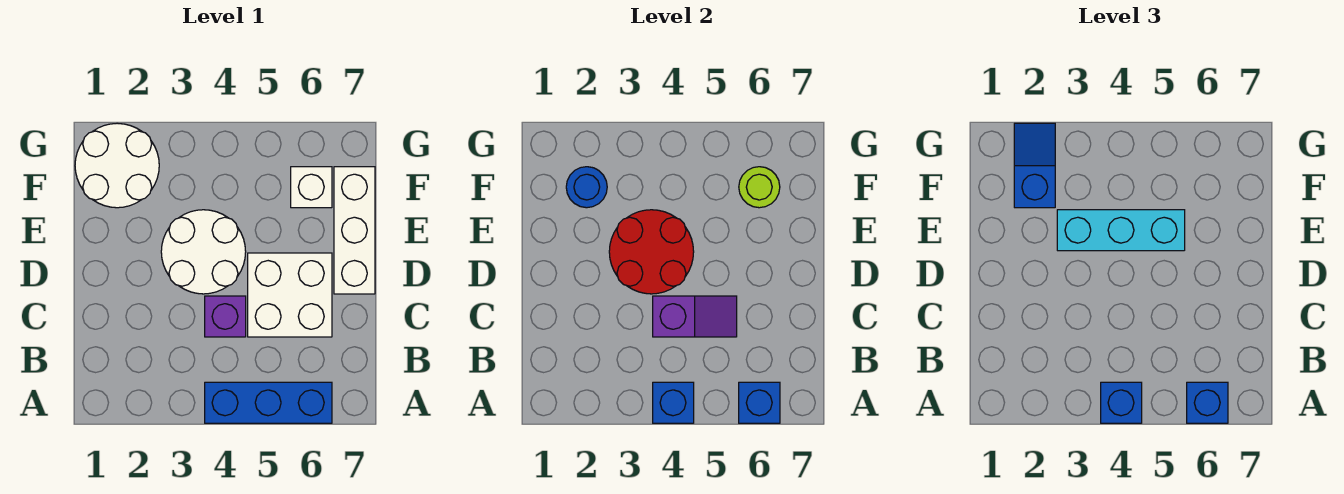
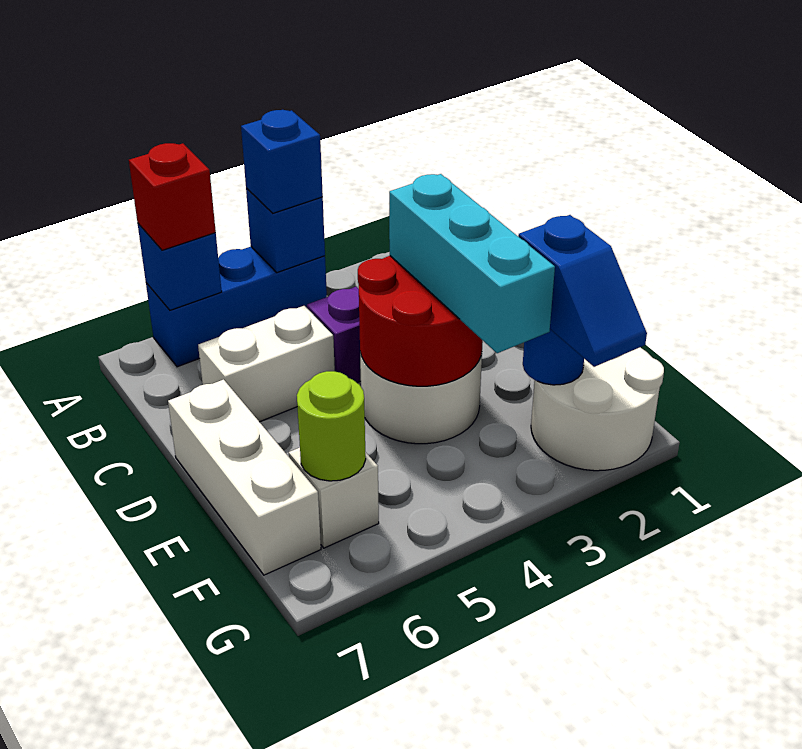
blue 1x1 brick [1187,382,1228,423] -> red 1x1 brick [129,143,216,250]
purple 1x2 slope [653,296,737,337] -> none
white 2x2 brick [248,253,332,337] -> white 1x2 brick [198,306,335,422]
cyan 1x3 brick [1057,210,1185,251] -> cyan 1x3 brick turned to [389,174,555,353]

